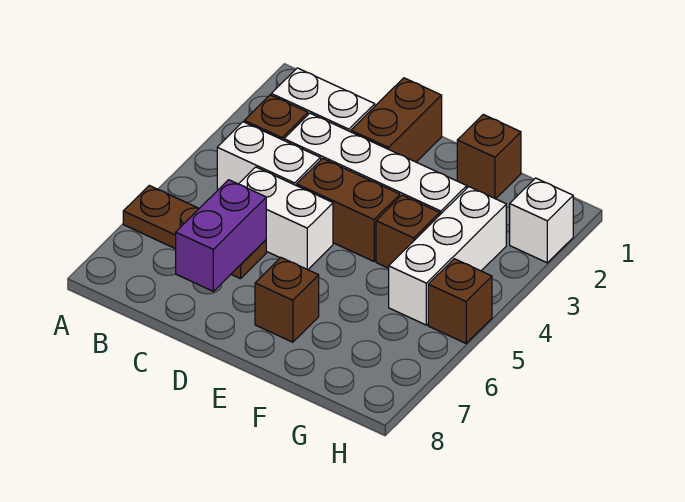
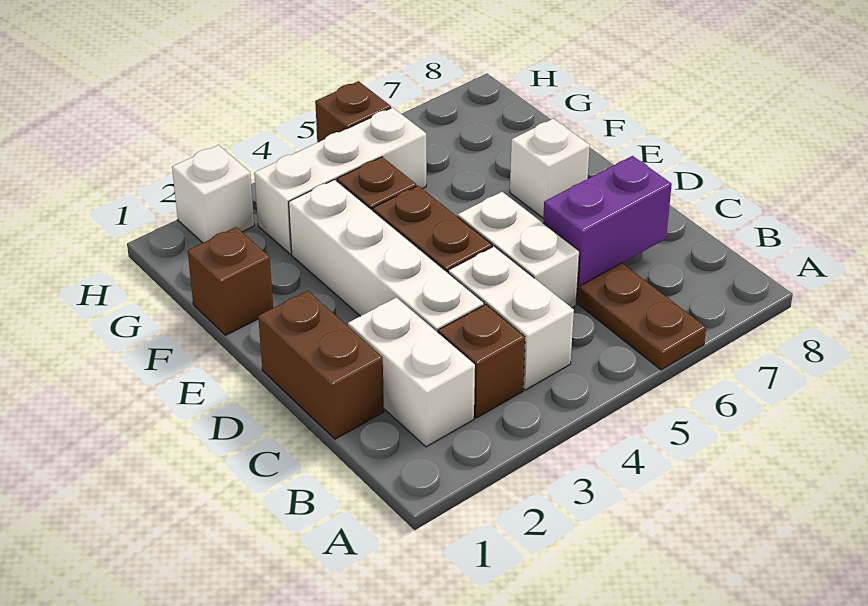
brown 1x2 brick [351,78,442,162] -> brown 1x2 brick turned to [258,291,384,439]
brown 1x1 brick [255,258,319,342] -> white 1x1 brick [510,119,590,218]

